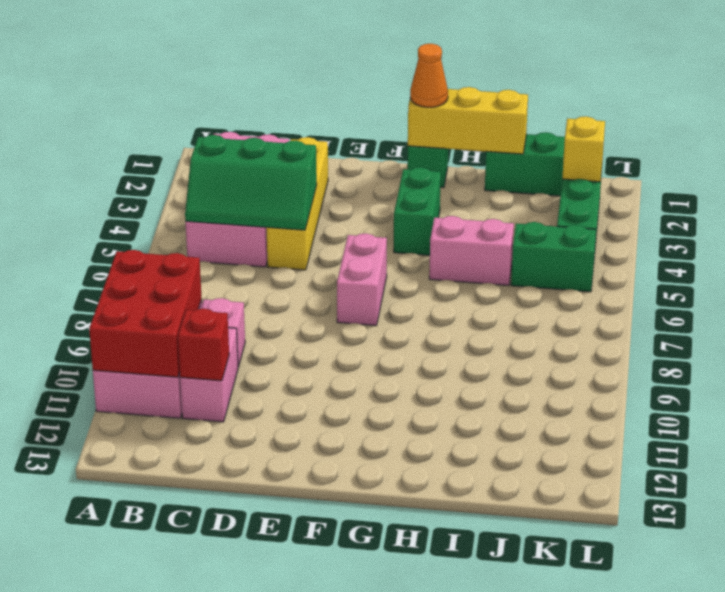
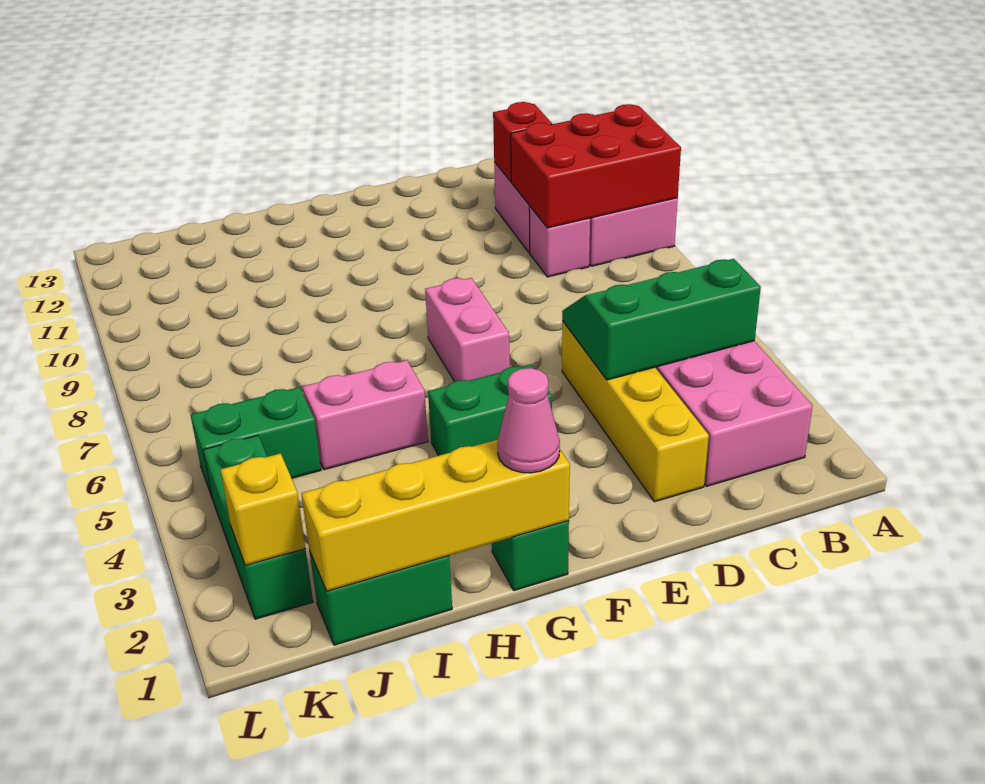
red 2x3 brick [89,250,202,377] -> red 2x3 brick turned to [511,104,681,228]
yellow 1x3 brick [408,87,528,154] -> yellow 1x4 brick [301,440,570,591]
orange 1x1 cone [410,44,448,107] -> pink 1x1 cone [497,368,560,473]
green 1x2 brick [394,167,441,255] -> green 1x2 brick turned to [428,365,552,456]

